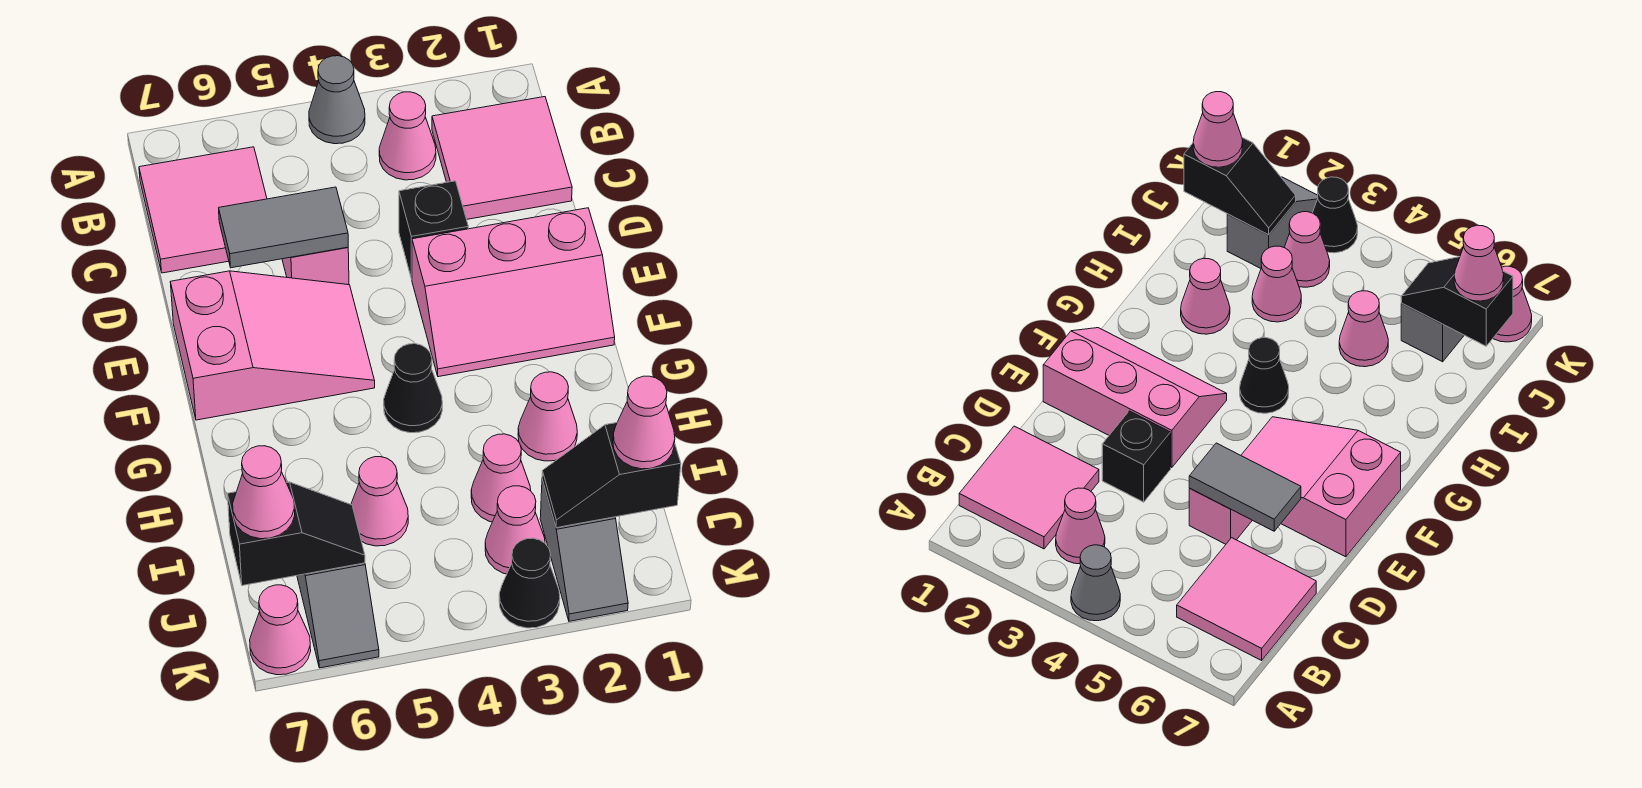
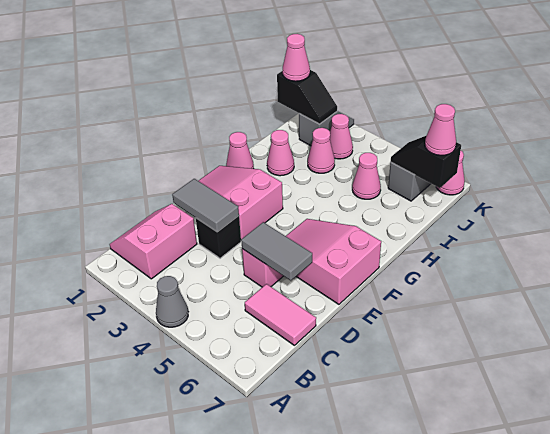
pink 2x2 tile [432,97,572,219] -> pink 2x2 slope [110,204,197,279]
pink 1x1 cone [379,92,436,180] -> pink 1x1 cone moved to [226,132,254,169]
pink 2x2 tile [139,147,267,273] -> pink 1x2 tile [245,284,316,345]
none -> grey 1x2 tile [172,179,239,232]
pink 2x3 slope [412,208,615,377] -> pink 2x3 slope turned to [199,166,283,240]
black 1x1 cone [384,344,442,433] -> none
black 1x1 cone [499,538,560,628] -> none

